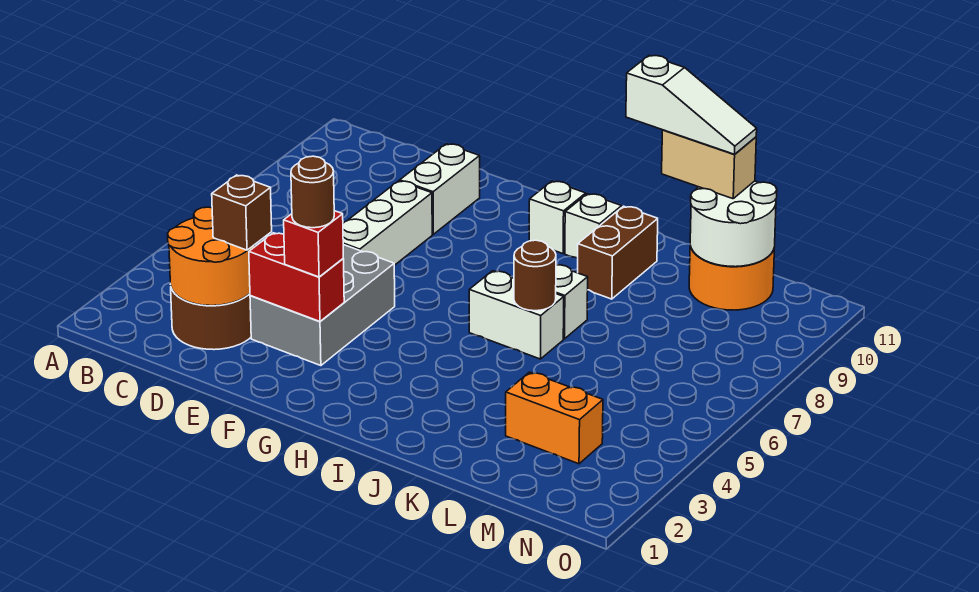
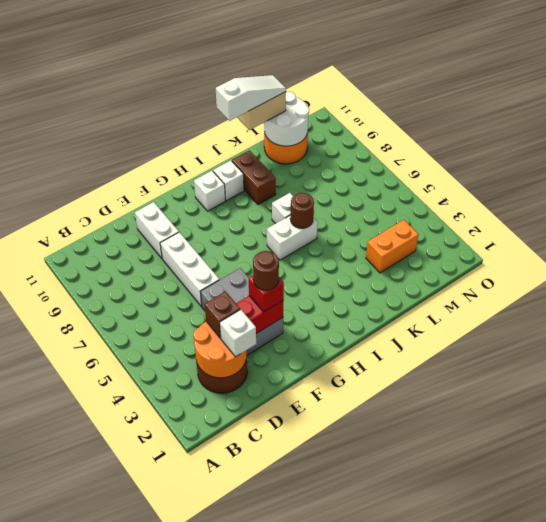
none -> white 1x1 brick [220,310,256,357]

